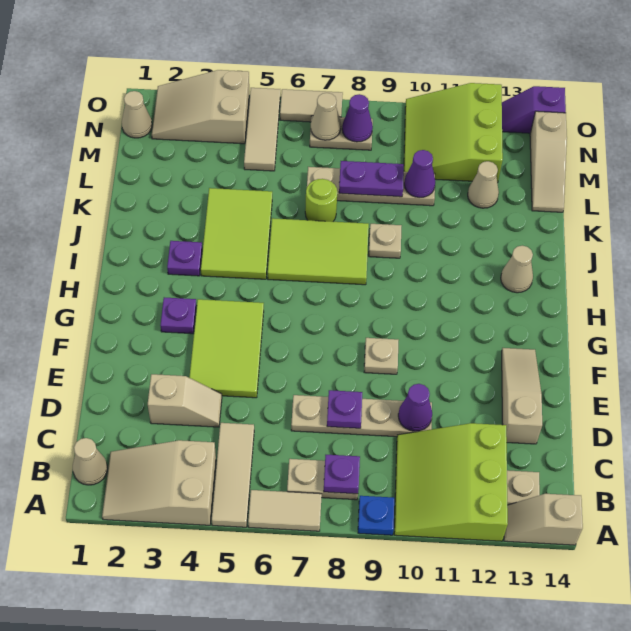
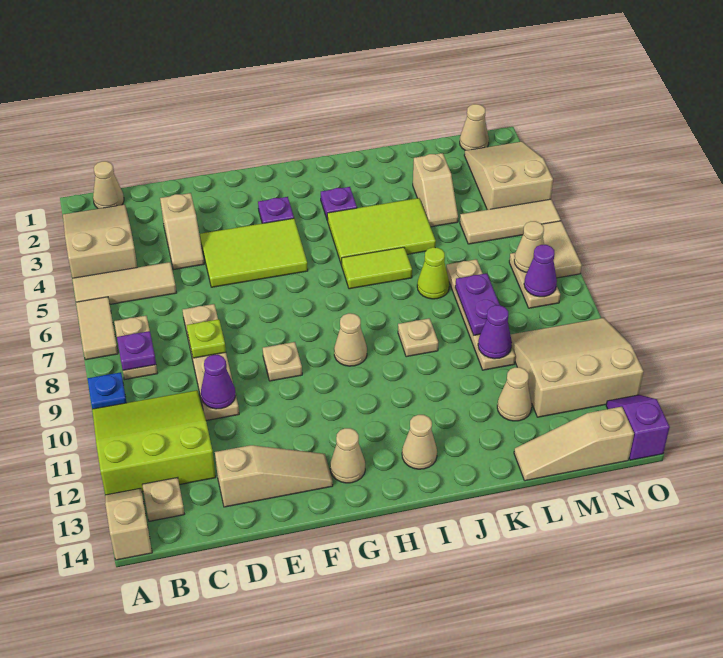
purple 1x1 plate [327,390,362,428] -> lime 1x1 plate [187,319,226,358]
none -> tan 1x1 cone [330,428,365,483]
none -> tan 1x1 cone [334,313,367,366]
lime 2x3 tile [268,218,369,285] -> lime 1x2 tile [342,247,412,289]
lime 1x1 round brick [305,179,337,222] -> lime 1x1 cone [417,247,449,299]
none -> tan 1x2 slope [413,153,458,227]
lime 3x3 slope [404,83,503,183] -> tan 3x3 slope [510,318,643,417]

